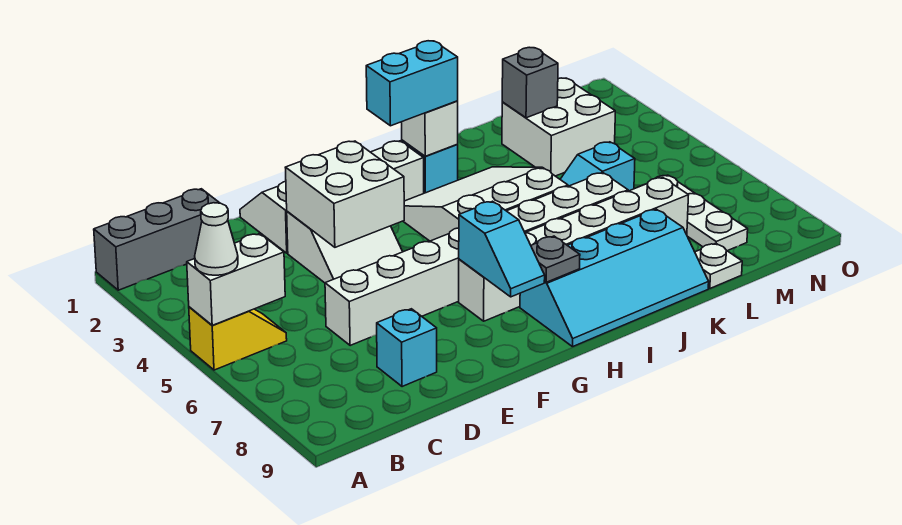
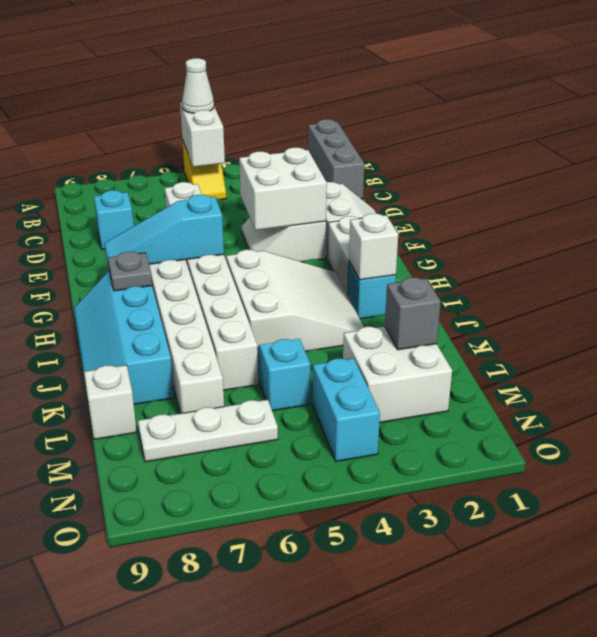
cyan 1x2 slope [459,201,545,297] -> cyan 1x3 slope [104,195,224,266]
cyan 1x2 brick [366,41,458,126] -> cyan 1x2 brick moved to [313,358,380,462]
white 1x1 plate [695,243,742,288] -> white 1x1 brick [84,365,137,439]

